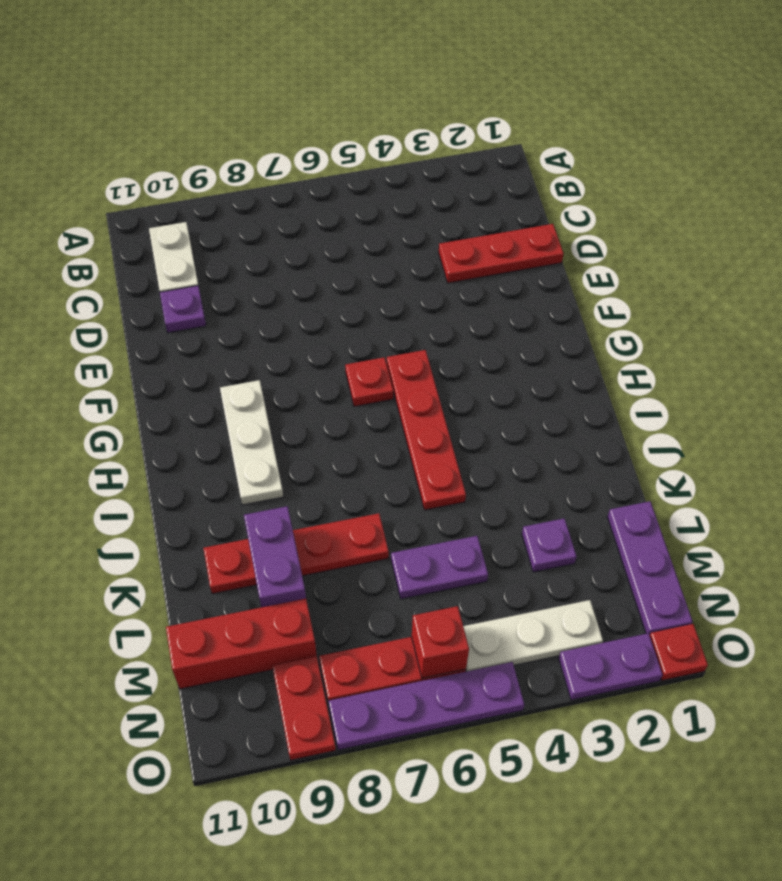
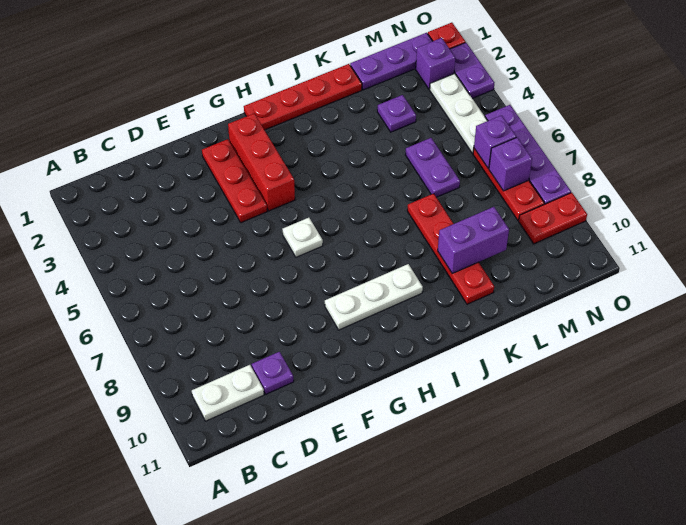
red 1x3 plate [439,224,564,283] -> red 1x3 plate moved to [202,139,267,223]
red 1x4 plate [387,350,466,510] -> red 1x4 plate moved to [244,64,362,130]
red 1x1 plate [345,357,393,407] -> white 1x1 plate [282,218,323,257]
red 1x3 brick [166,599,317,689] -> red 1x3 brick moved to [228,114,295,211]
none -> purple 1x1 brick [416,38,455,89]
red 1x1 brick [412,606,469,678] -> purple 1x1 brick [474,115,516,168]
none -> purple 1x1 brick [489,137,532,191]

